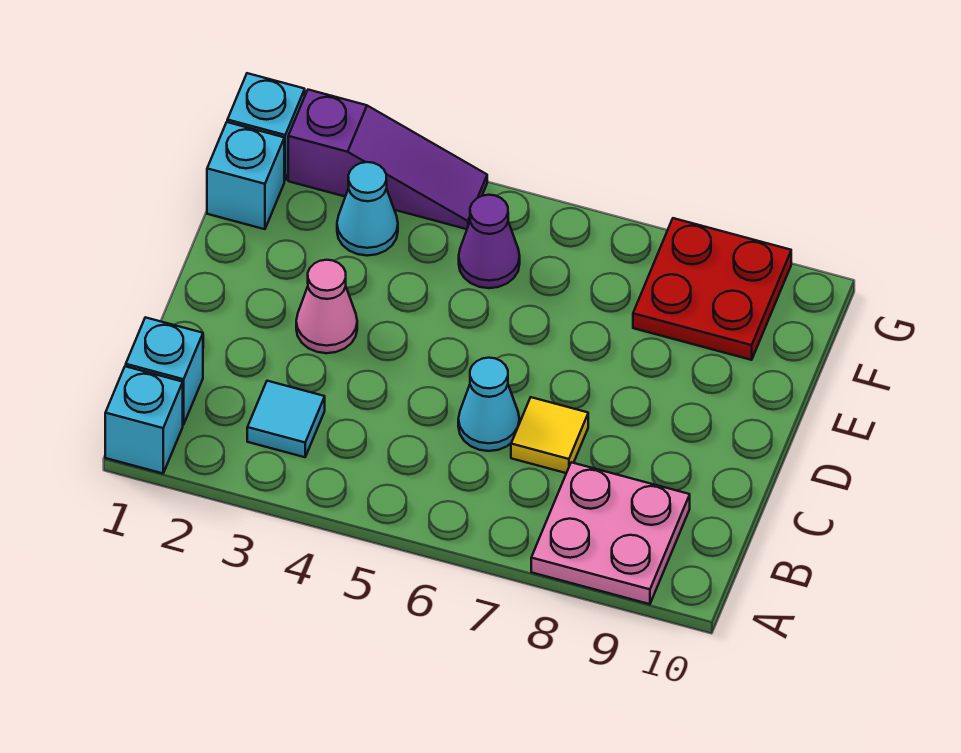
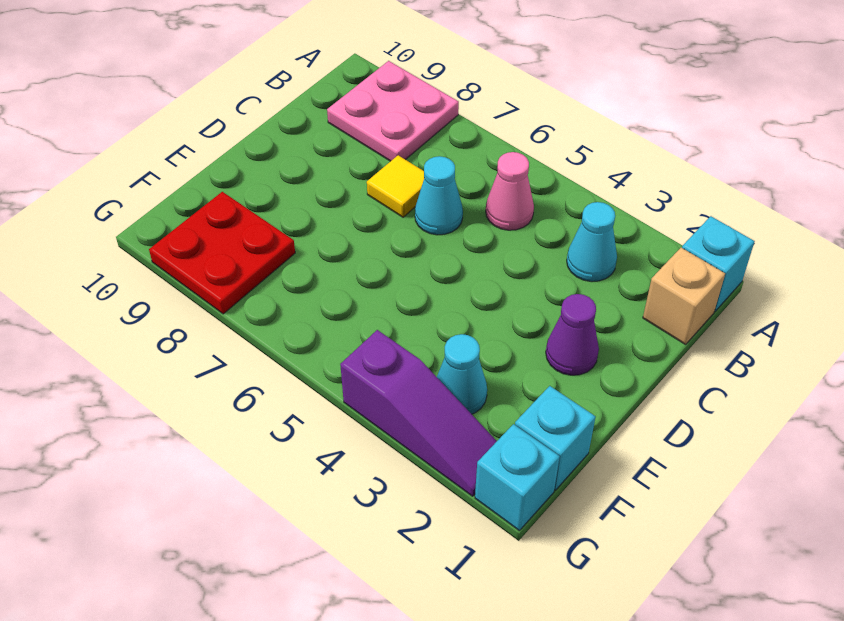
cyan 1x1 brick [126,317,203,425] -> tan 1x1 brick [643,248,725,344]
cyan 1x1 tile [247,381,325,457] -> cyan 1x1 cone [567,202,617,282]
pink 1x1 cone [296,260,357,353] -> pink 1x1 cone moved to [486,152,534,230]
purple 1x1 cone [459,195,520,288] -> purple 1x1 cone moved to [546,294,599,375]
purple 1x3 slope [288,90,487,229] -> purple 1x3 slope turned to [340,330,497,496]

